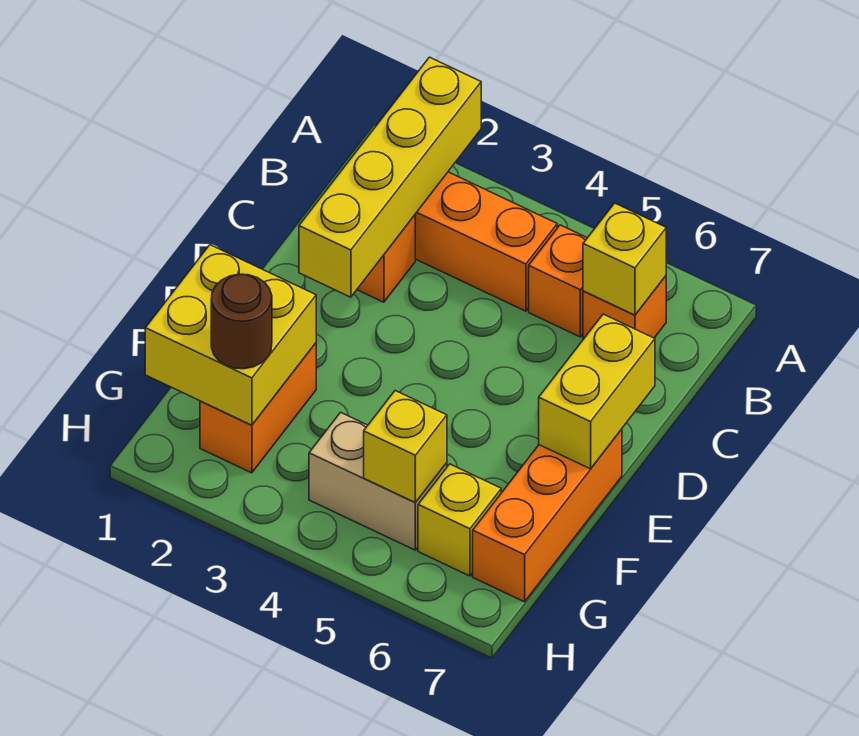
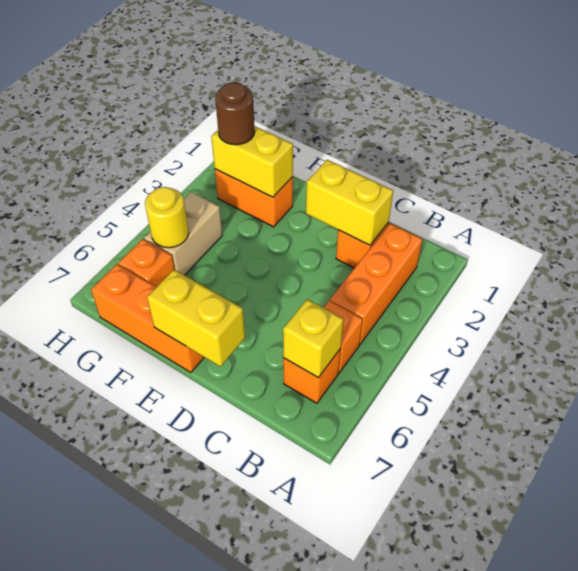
yellow 1x4 brick [299,57,481,297] -> yellow 1x2 brick [306,160,393,245]
yellow 2x2 brick [145,245,316,425] -> yellow 1x2 brick [211,126,293,197]
yellow 1x1 brick [364,391,447,503] -> yellow 1x1 round brick [145,187,189,248]
yellow 1x1 brick [418,464,501,576] -> orange 1x1 brick [118,239,175,287]

